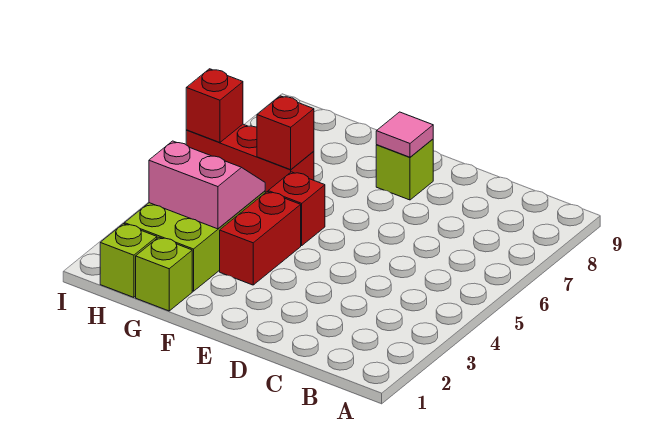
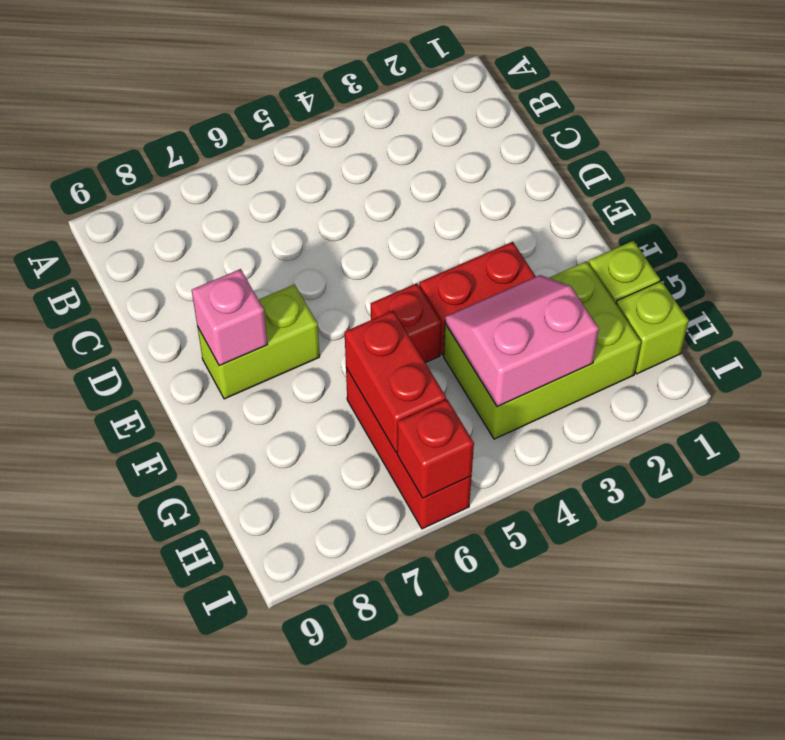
lime 1x1 brick [376,139,433,200] -> lime 1x2 brick [197,284,320,399]
pink 1x1 tile [376,112,433,157] -> pink 1x1 brick [192,269,267,366]
pink 2x2 slope [149,141,265,229] -> pink 2x2 slope turned to [445,275,599,407]
red 1x1 brick [257,96,314,170] -> red 1x2 brick [345,311,446,452]

